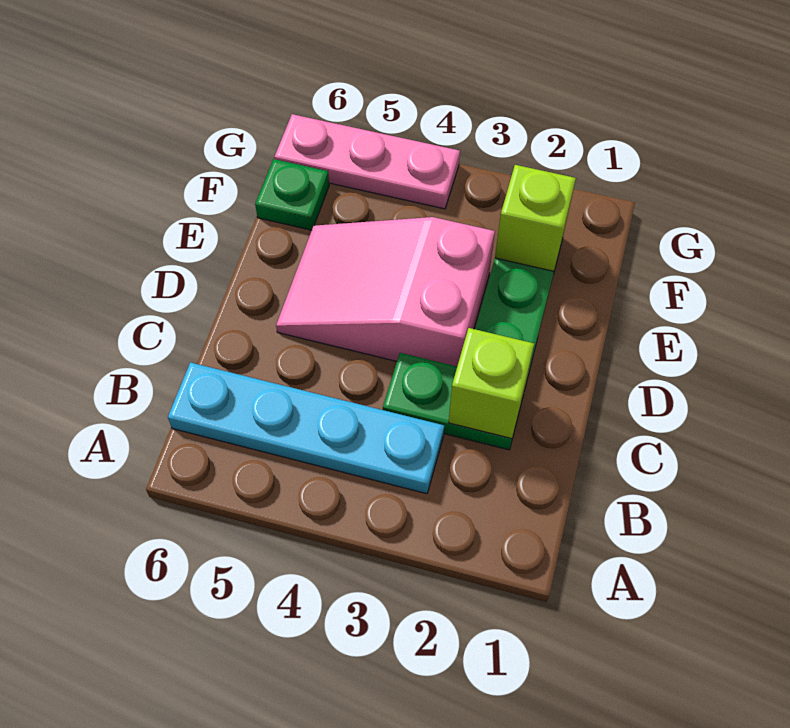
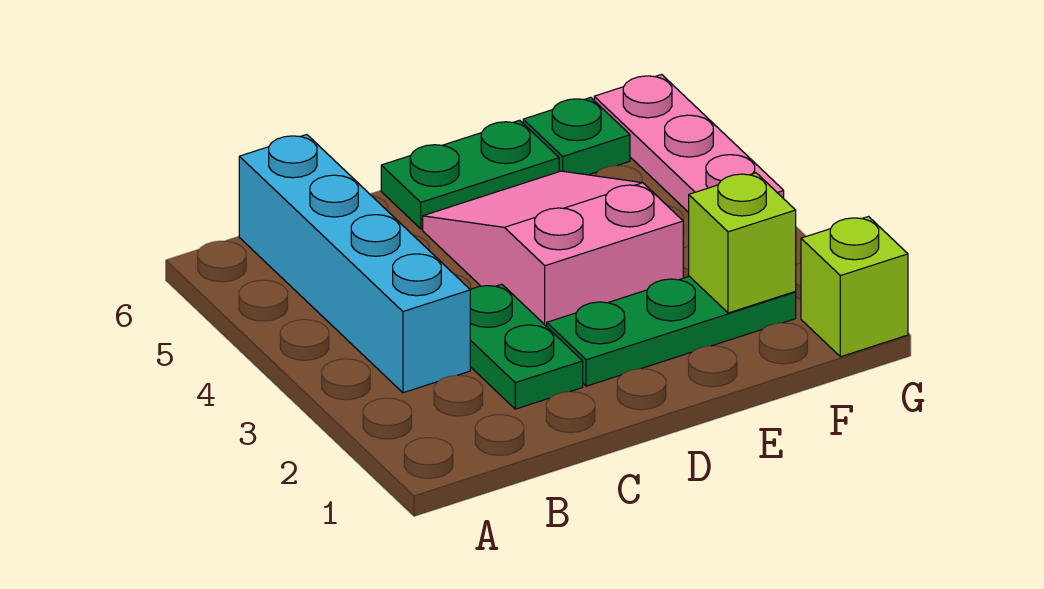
cyan 1x4 plate [168,362,444,494] -> cyan 1x4 brick [239,135,470,393]
lime 1x1 brick [449,328,534,439] -> lime 1x1 brick moved to [801,217,908,357]
none -> green 1x2 plate [381,120,559,229]

